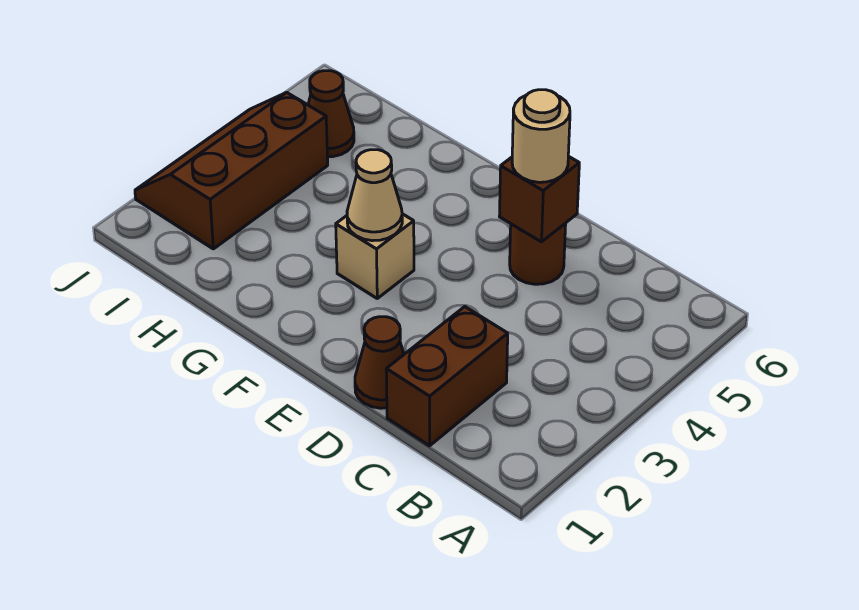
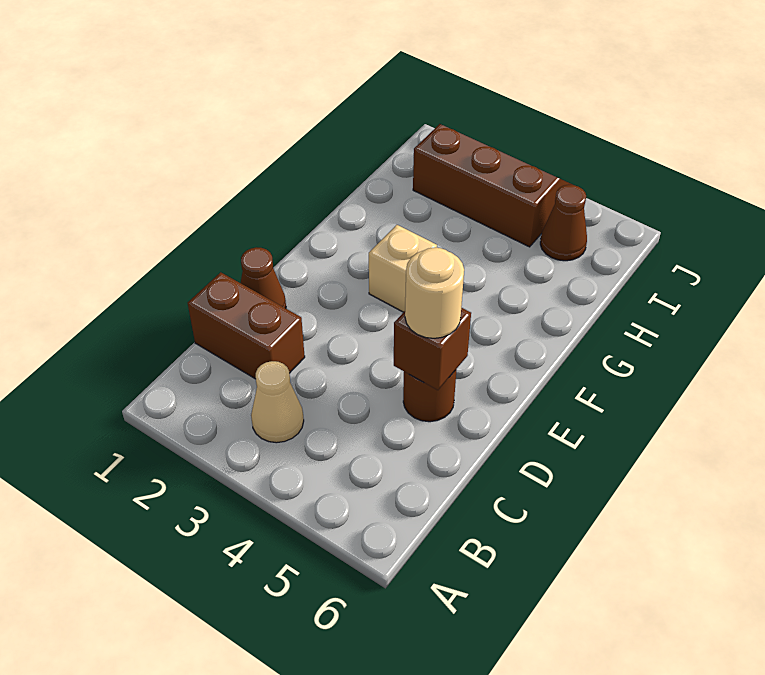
tan 1x1 cone [347,150,402,241] -> tan 1x1 cone moved to [251,361,304,443]

